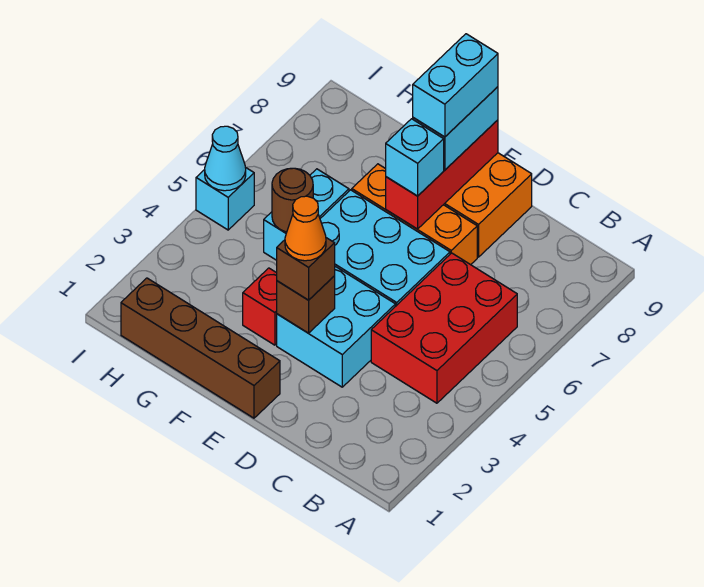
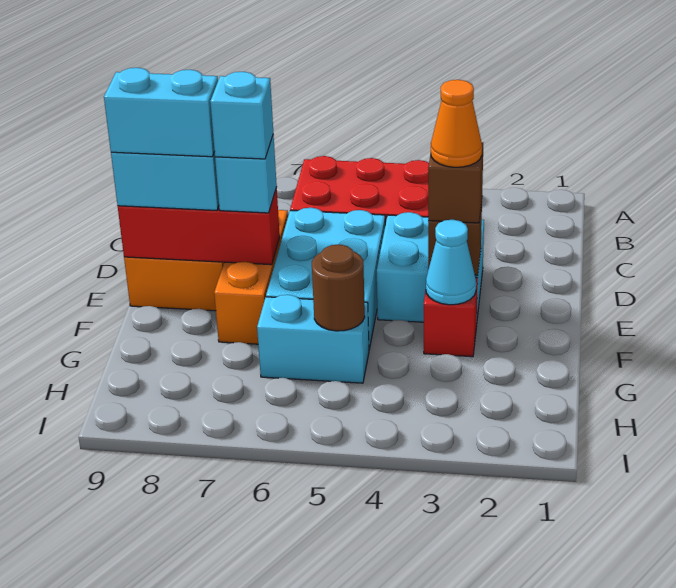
brown 1x4 brick [121,278,280,418] -> none
cyan 1x1 brick [196,167,254,230] -> cyan 1x1 brick moved to [210,72,273,159]
cyan 1x1 cone [205,126,246,191] -> cyan 1x1 cone moved to [426,220,476,305]

